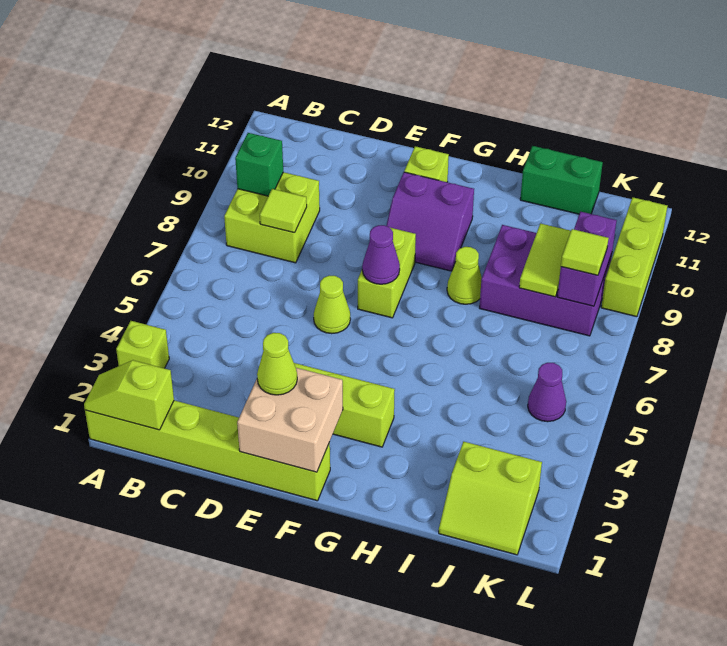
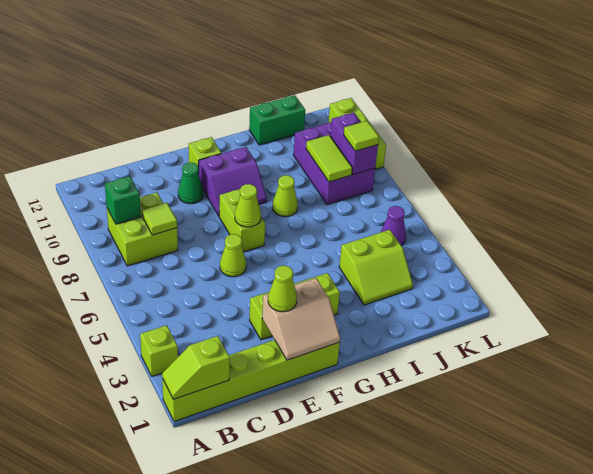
tan 2x2 brick [237,368,343,472] -> tan 2x2 slope [262,278,340,360]
none -> green 1x1 cone [178,162,203,204]
purple 1x1 cone [362,225,400,284] -> lime 1x1 cone [235,184,261,227]
purple 2x3 brick [480,225,612,336] -> purple 2x3 brick turned to [294,122,375,205]
lime 2x2 slope [439,442,542,555] -> lime 2x2 slope moved to [339,230,413,305]

